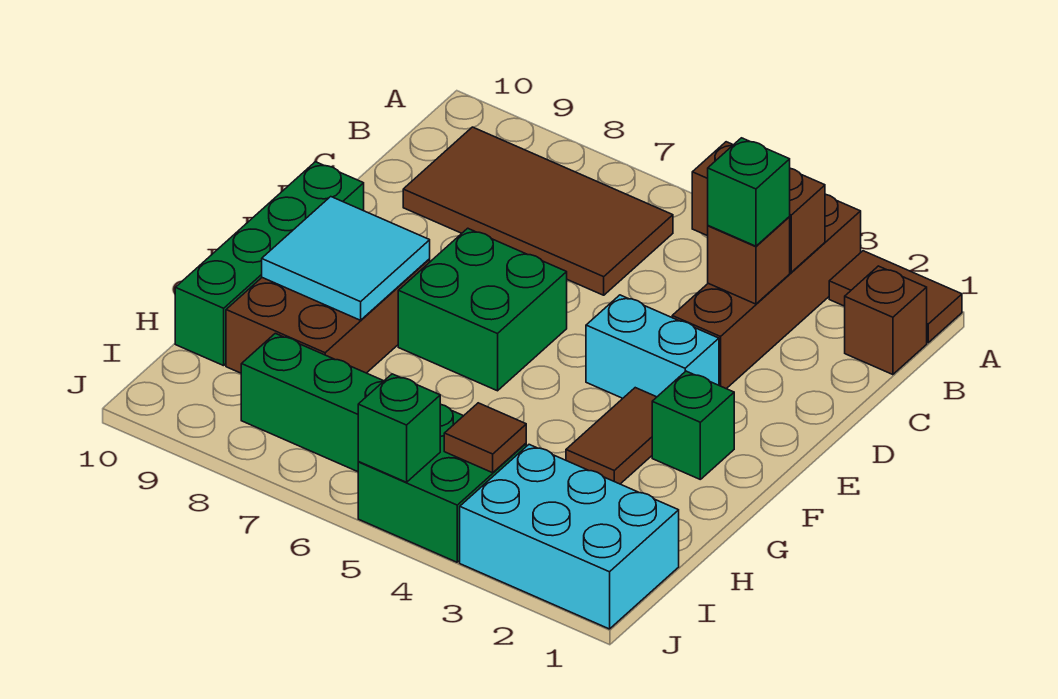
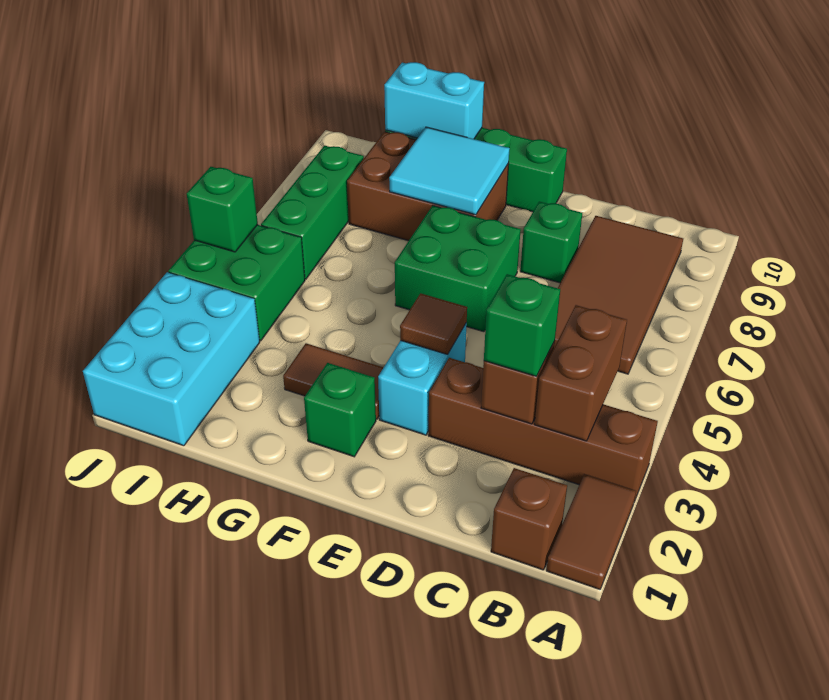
none -> green 1x1 brick [520,202,582,283]
none -> cyan 1x2 brick [384,62,484,139]
brown 1x1 tile [444,403,526,473] -> brown 1x1 tile moved to [400,293,467,355]

